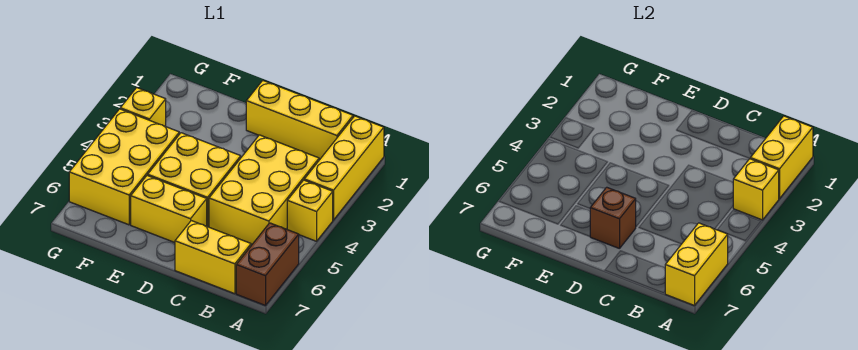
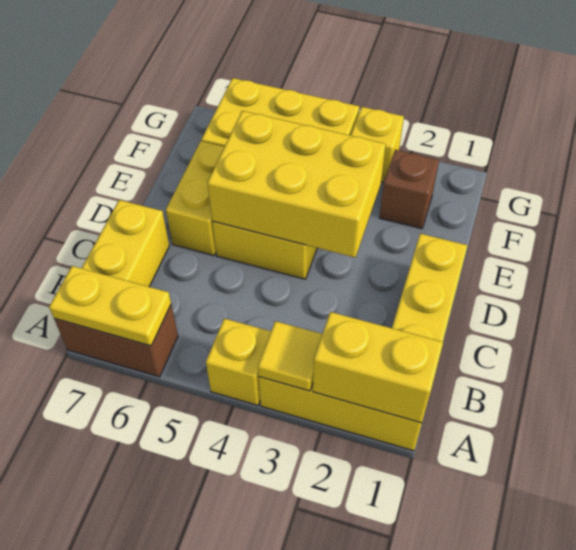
yellow 1x1 brick [733,159,779,220] -> yellow 1x1 tile [258,321,322,391]
yellow 1x2 brick [665,223,728,306] -> yellow 1x2 plate [49,266,171,346]
yellow 2x3 brick [209,135,319,244] -> yellow 2x3 brick moved to [207,111,386,257]
brown 1x1 brick [590,187,636,249] -> brown 1x1 brick moved to [379,150,439,229]

